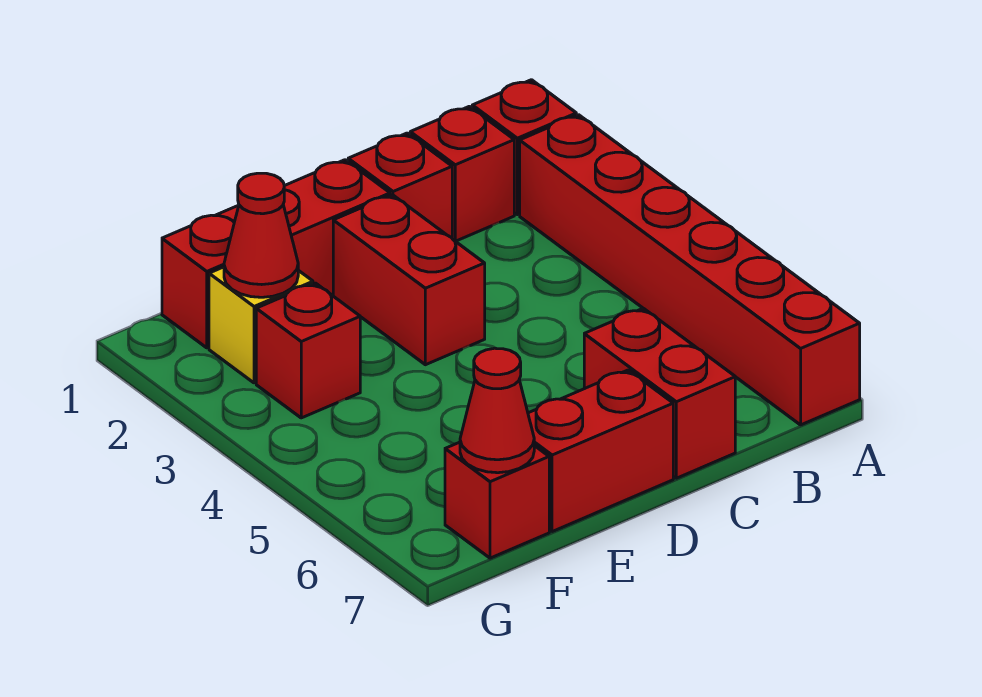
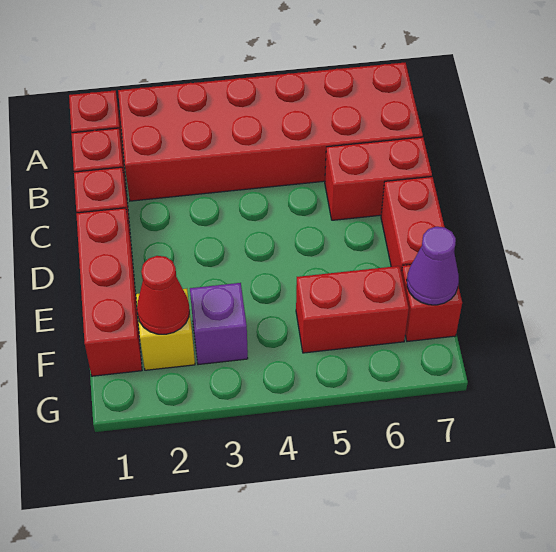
red 1x6 brick [520,115,860,425] -> red 2x6 brick [118,63,423,201]
red 1x2 brick [333,195,485,365] -> red 1x2 brick moved to [296,266,409,353]
red 1x1 brick [256,283,360,418] -> purple 1x1 brick [190,283,248,365]
red 1x1 cone [460,348,534,473] -> purple 1x1 cone [407,227,459,305]

